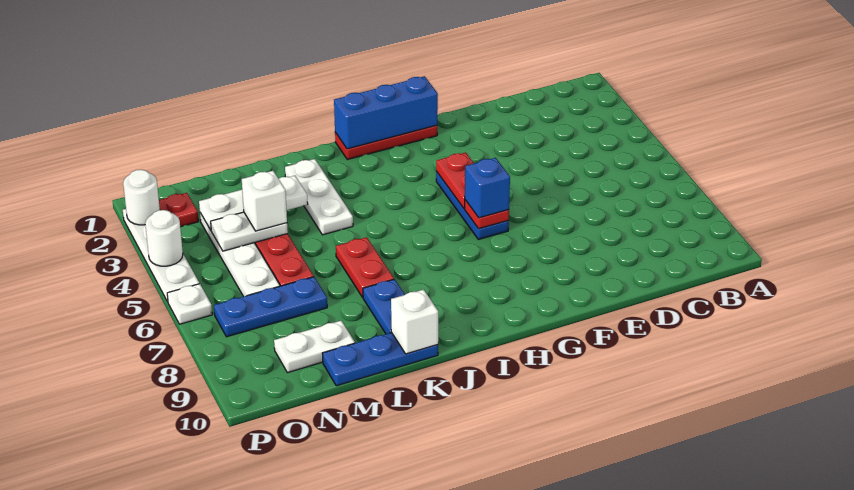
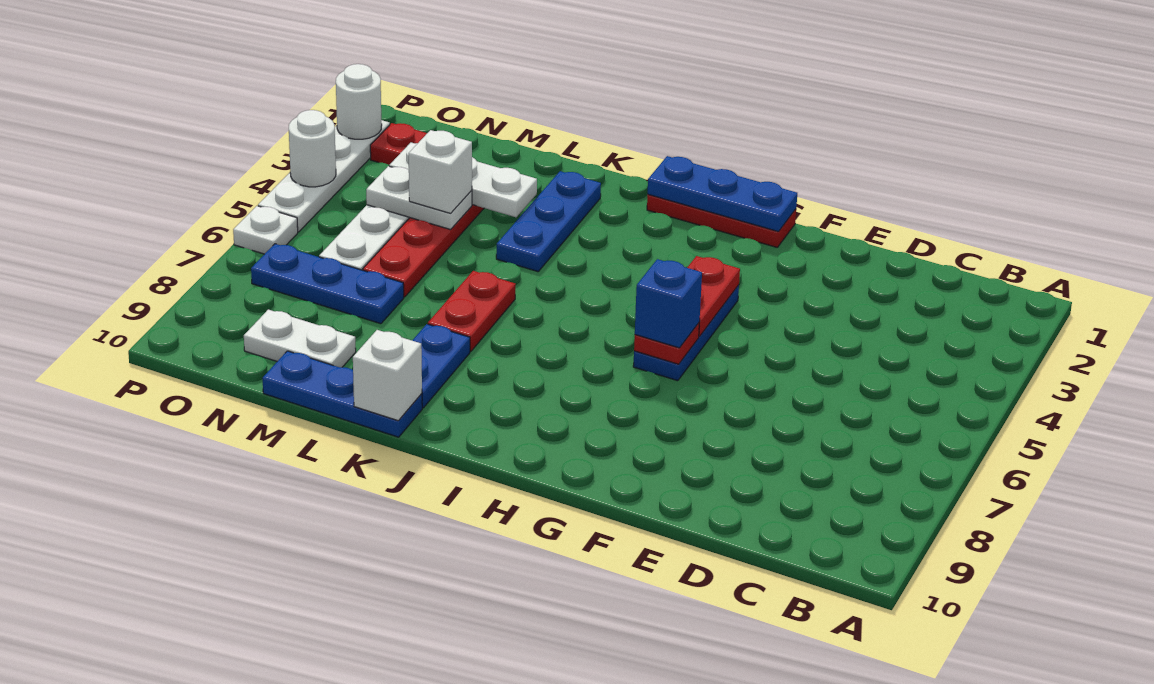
blue 1x3 brick [334,76,438,149] -> blue 1x3 plate [648,156,797,232]
white 1x3 plate [285,159,353,235] -> blue 1x3 plate [496,171,601,272]

